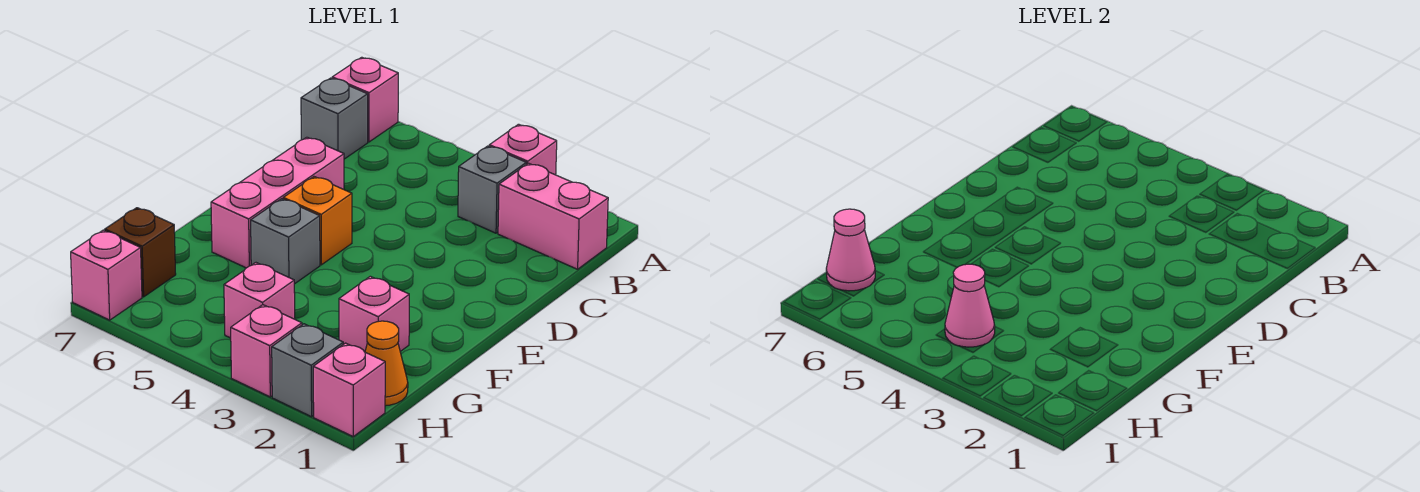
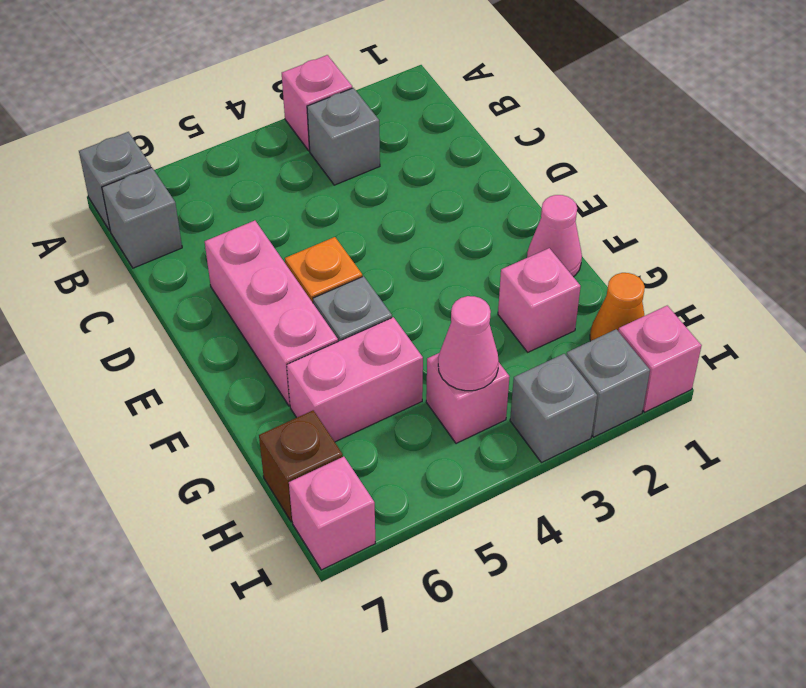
pink 1x1 brick [332,57,398,142] -> grey 1x1 brick [79,132,151,231]
pink 1x2 brick [498,163,608,269] -> pink 1x2 brick moved to [287,317,423,442]
pink 1x1 cone [826,209,875,291] -> pink 1x1 cone moved to [527,195,582,277]
pink 1x1 brick [231,305,302,397] -> grey 1x1 brick [510,354,597,462]

